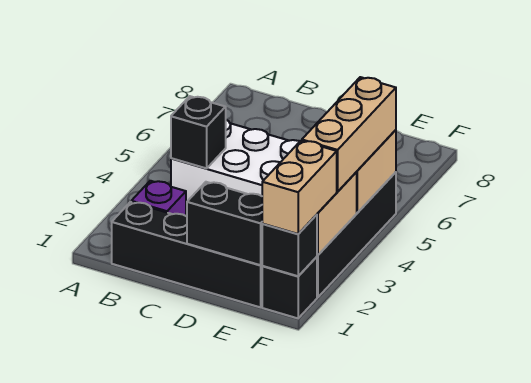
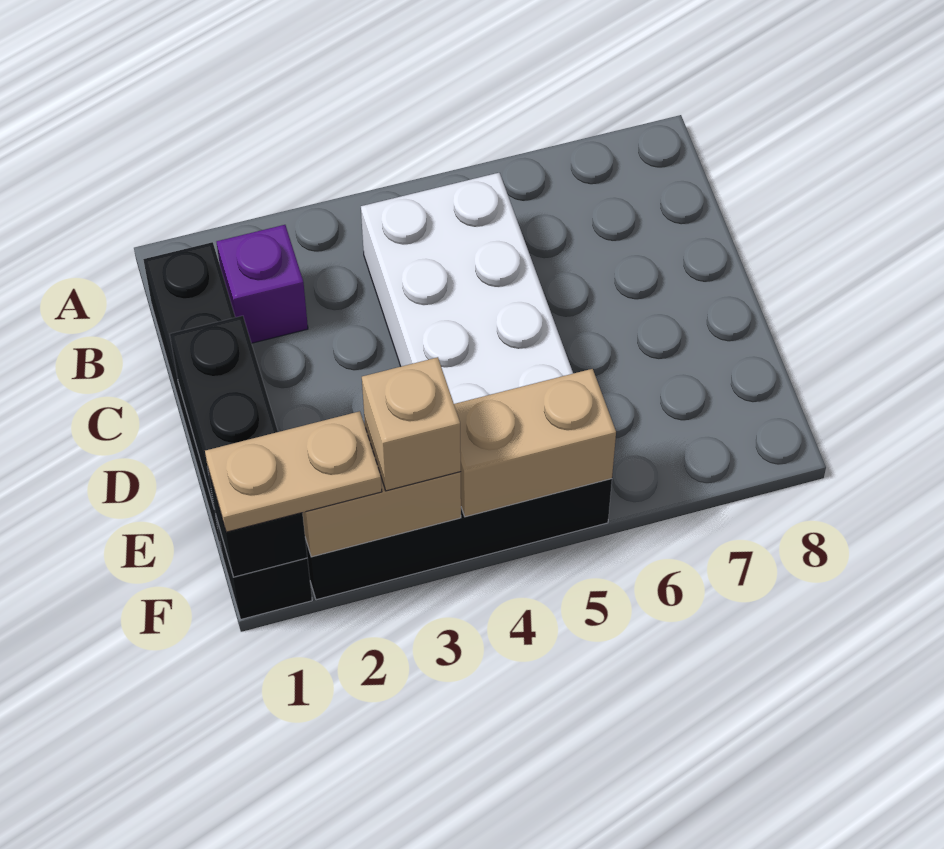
black 1x1 brick [171,96,226,168] -> none
tan 1x2 brick [262,141,337,234] -> tan 1x2 plate [205,411,382,532]
tan 1x3 brick [302,77,396,192] -> tan 1x1 brick [362,357,461,491]

